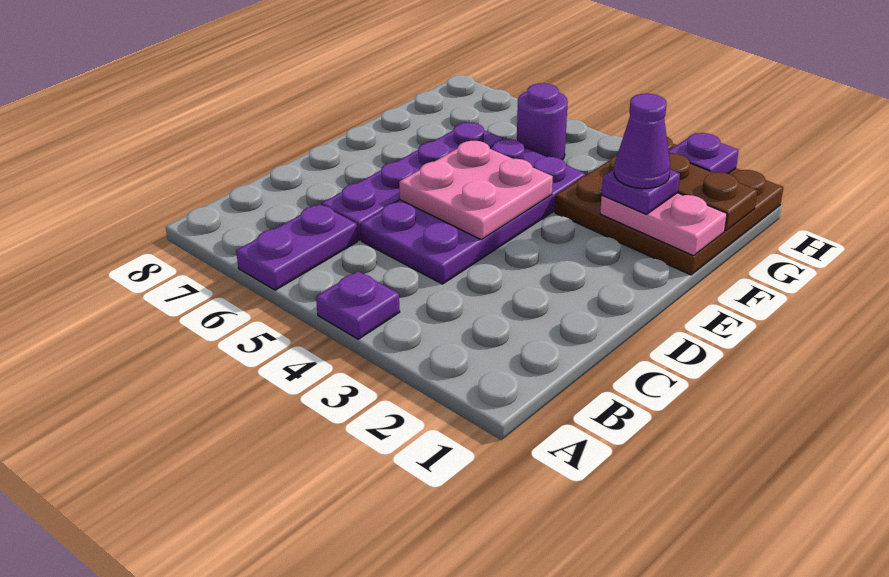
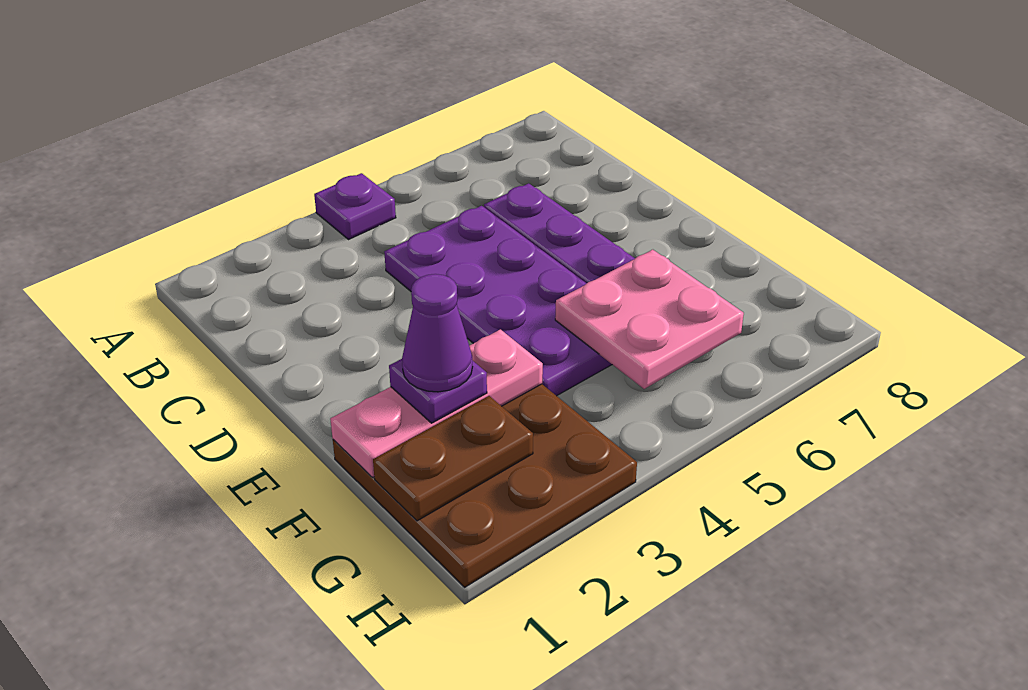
purple 1x2 plate [236,204,358,290] -> none
pink 2x2 plate [399,141,553,240] -> pink 2x2 plate moved to [555,250,744,389]
pink 1x2 plate [600,193,727,256] -> pink 1x3 plate [330,329,543,478]
purple 1x1 round brick [517,83,568,160] -> none
purple 1x1 plate [669,133,739,174] -> none

